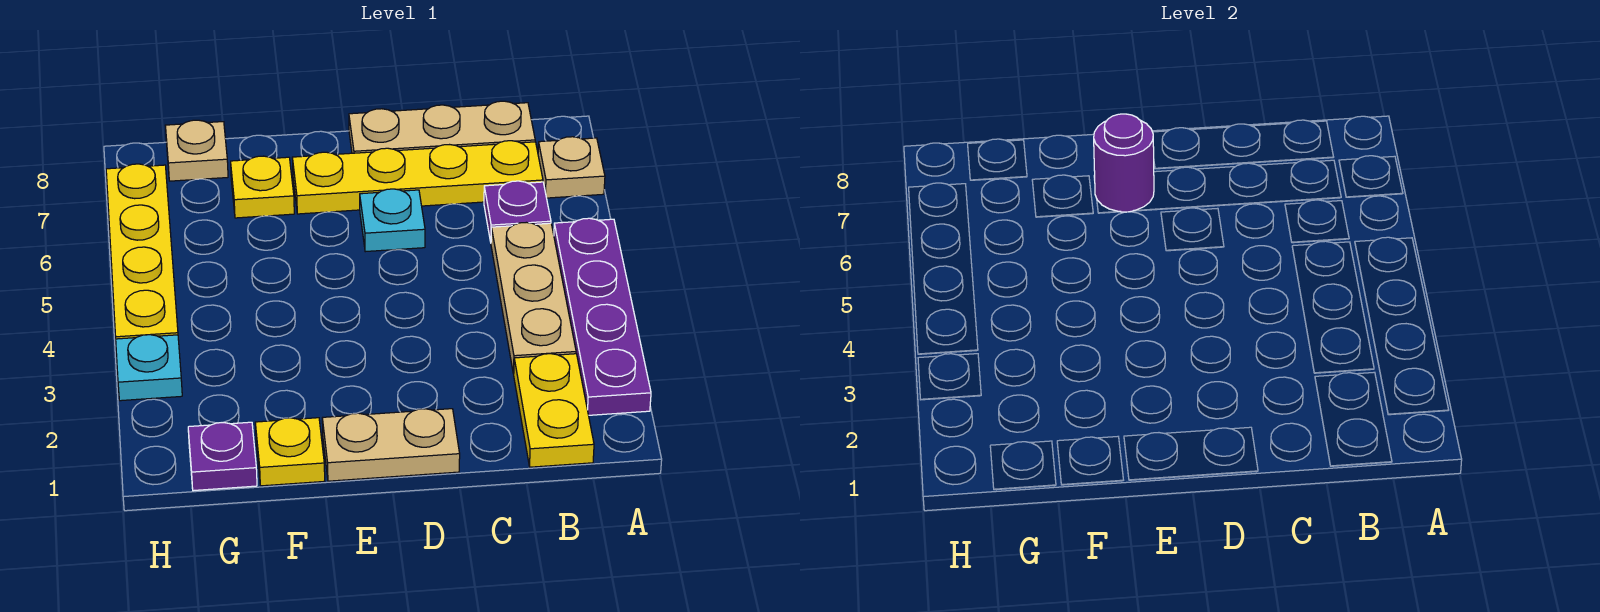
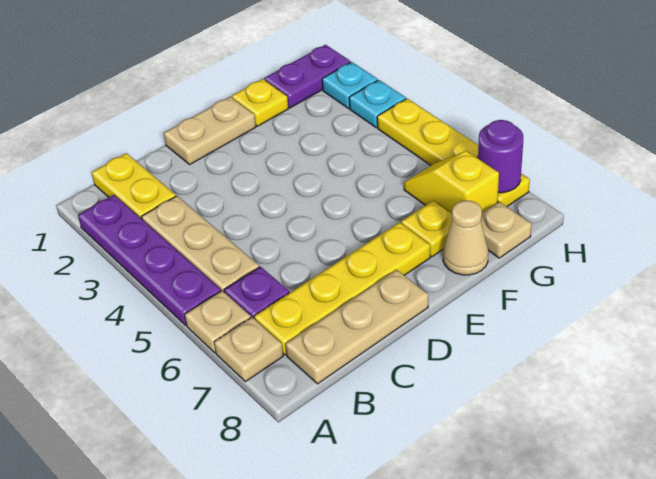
none -> tan 1x1 plate [185,291,251,353]
cyan 1x1 plate [360,189,425,252] -> cyan 1x1 plate moved to [322,62,378,108]
purple 1x1 round brick [1094,114,1154,212] -> purple 1x1 round brick moved to [478,120,523,193]
none -> tan 1x1 cone [443,201,488,275]
purple 1x1 plate [188,422,257,491] -> purple 1x2 plate [264,45,351,108]
none -> yellow 1x2 slope [404,151,499,213]

